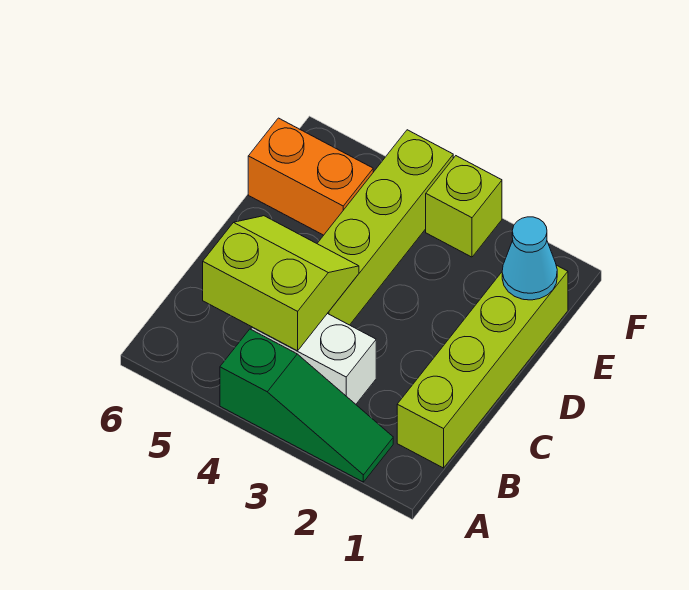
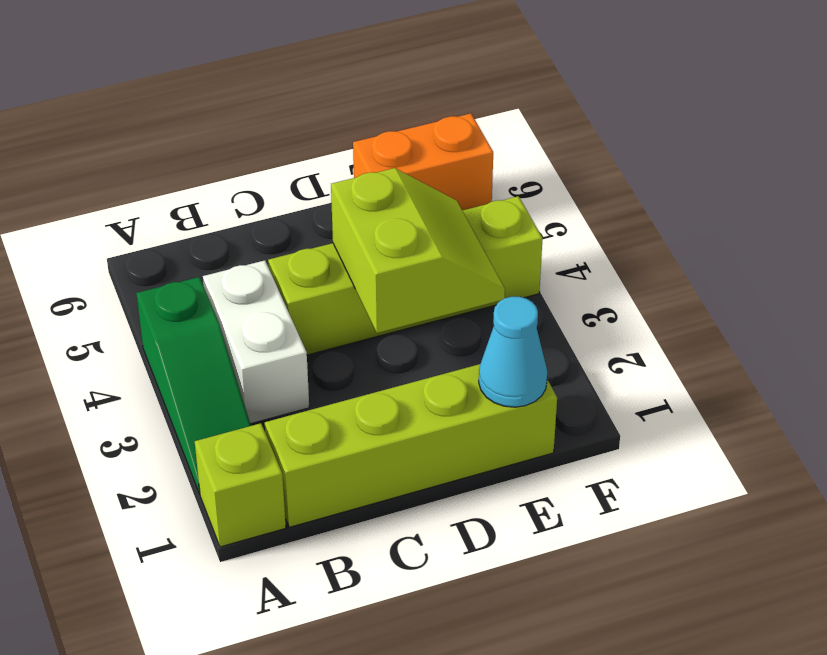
lime 2x2 slope [203,216,359,351] -> lime 2x2 slope moved to [331,168,505,333]
orange 1x2 brick [248,118,373,235] -> orange 1x2 brick turned to [353,113,493,210]
lime 1x1 brick [426,156,502,257] -> lime 1x1 brick moved to [195,423,286,547]

